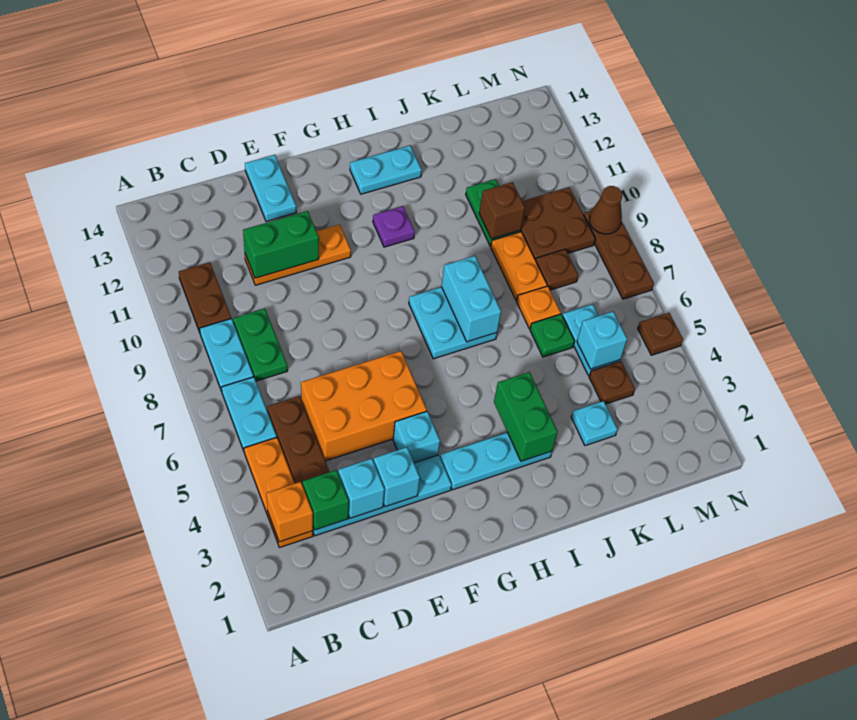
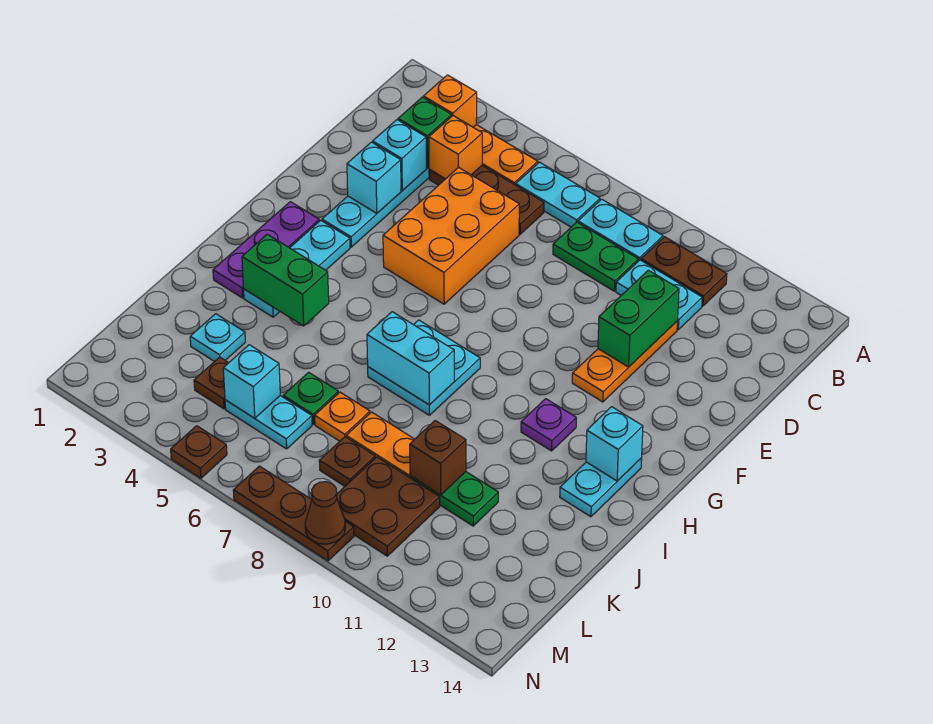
none -> orange 1x1 brick [429,116,482,179]
cyan 1x2 plate [245,155,296,221] -> cyan 1x2 plate moved to [616,260,702,330]
cyan 1x1 brick [393,411,440,463] -> cyan 1x1 brick moved to [586,407,643,481]
none -> purple 1x3 plate [213,202,319,298]

